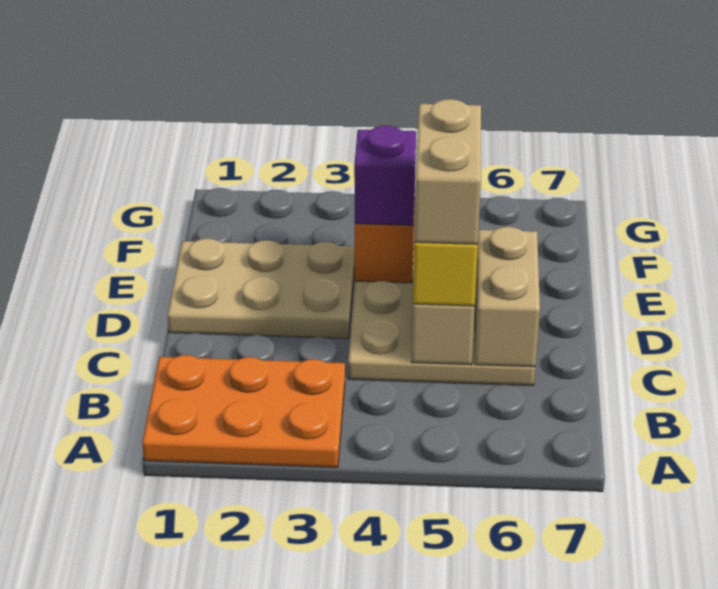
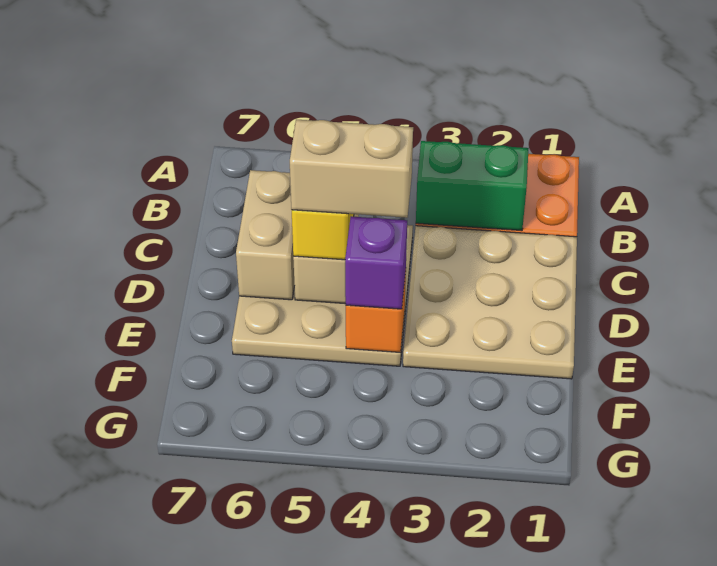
none -> green 1x2 brick [416,141,529,231]
tan 1x2 brick [414,99,481,244] -> tan 1x2 brick turned to [290,119,413,218]
tan 2x3 plate [167,238,355,338] -> tan 3x3 plate [403,226,577,379]

